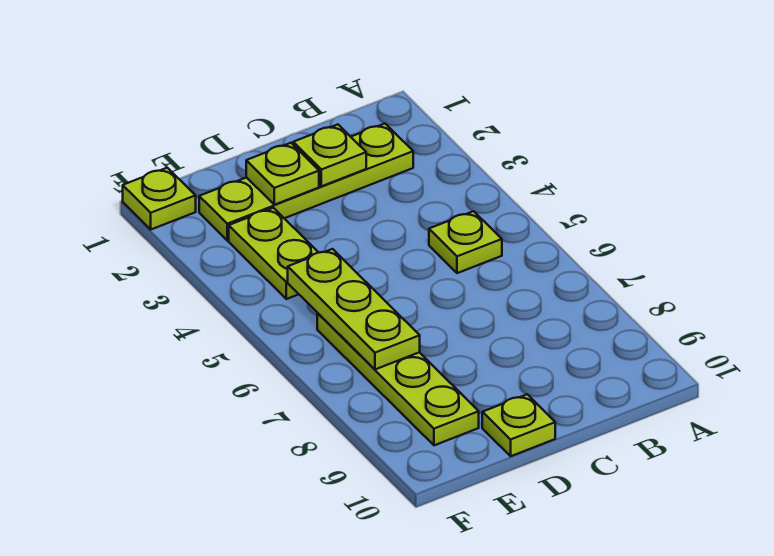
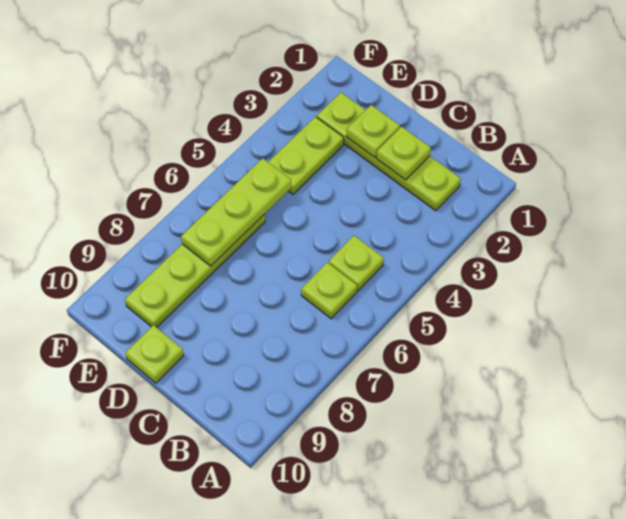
lime 1x1 plate [123,168,196,229] -> lime 1x1 plate moved to [301,262,357,319]

